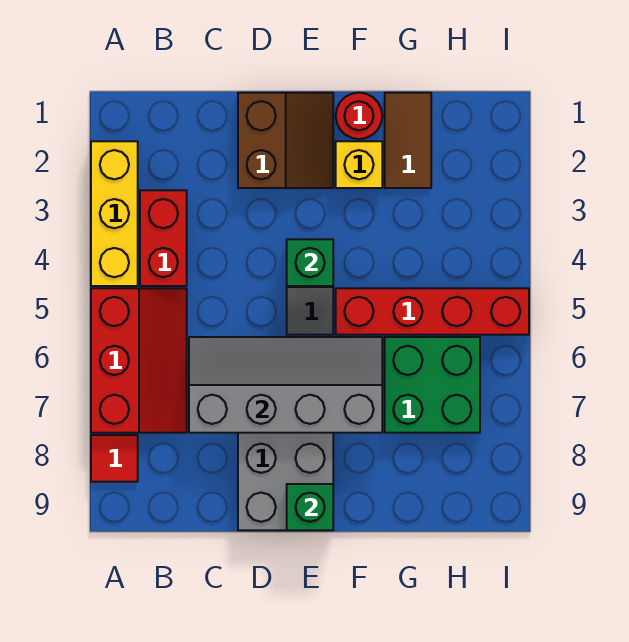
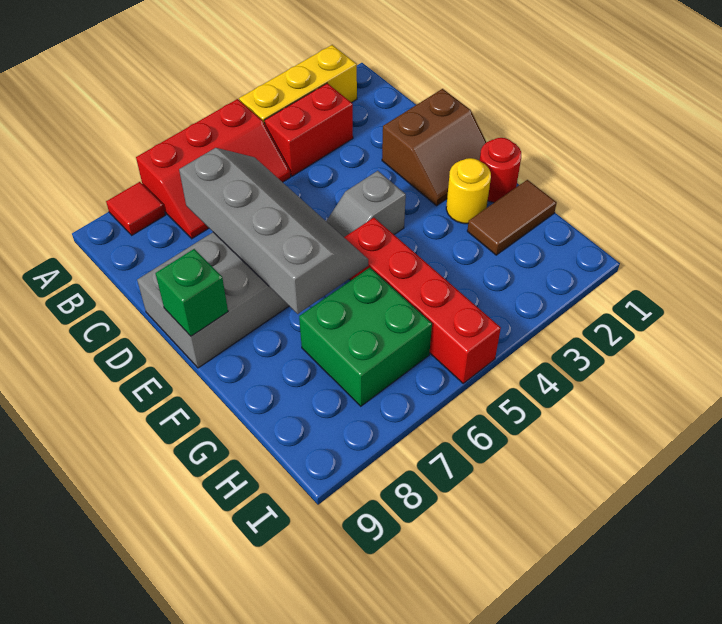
green 1x1 brick [287,239,333,286] -> none
yellow 1x1 brick [336,141,382,188] -> yellow 1x1 round brick [446,158,491,224]

